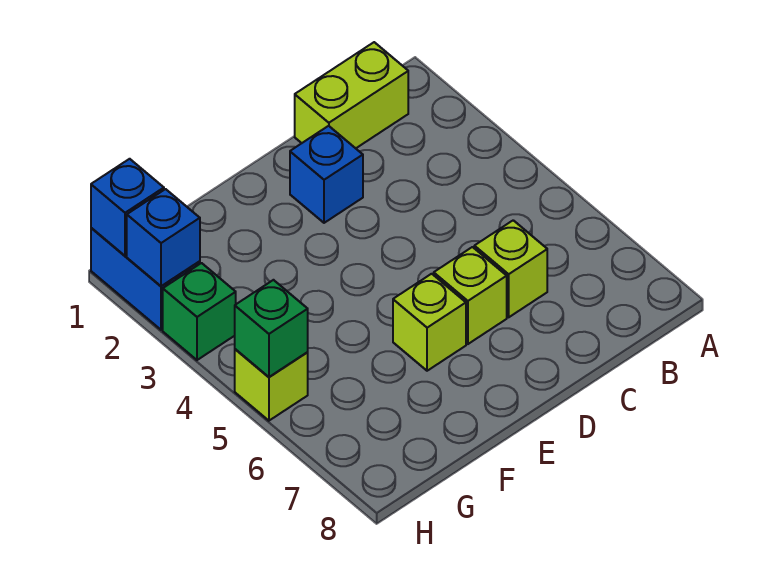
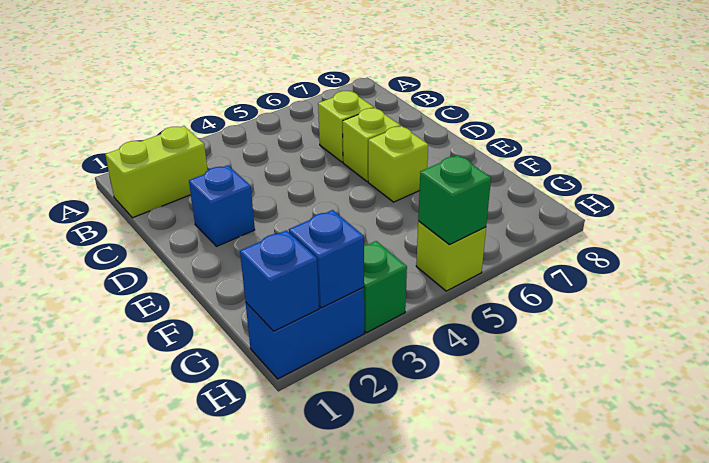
lime 1x2 brick [295,42,408,148] -> lime 1x2 brick turned to [105,126,207,218]

